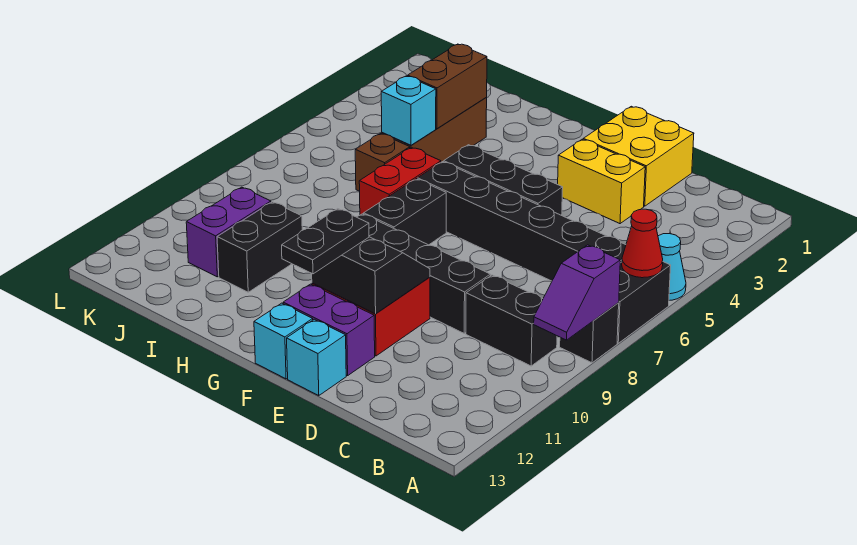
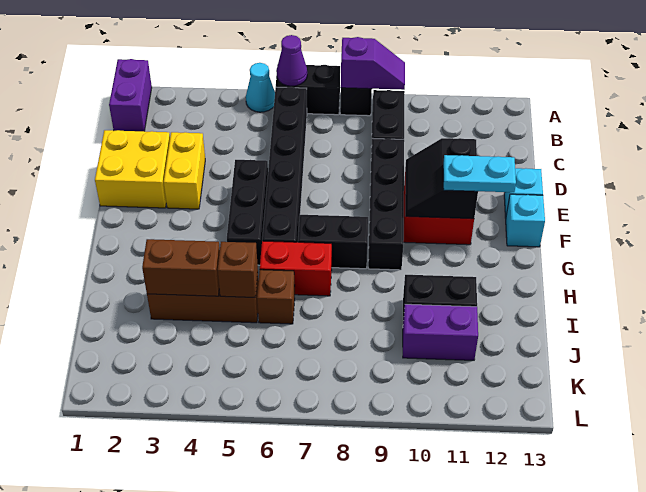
red 1x1 cone [622,209,663,278] -> purple 1x1 cone [276,35,307,86]
purple 1x2 brick [283,284,375,376] -> purple 1x2 brick moved to [109,59,152,131]
black 1x2 plate [282,209,369,274] -> cyan 1x2 plate [443,155,516,192]
cyan 1x1 brick [381,76,436,145] -> brown 1x1 brick [218,242,258,297]

